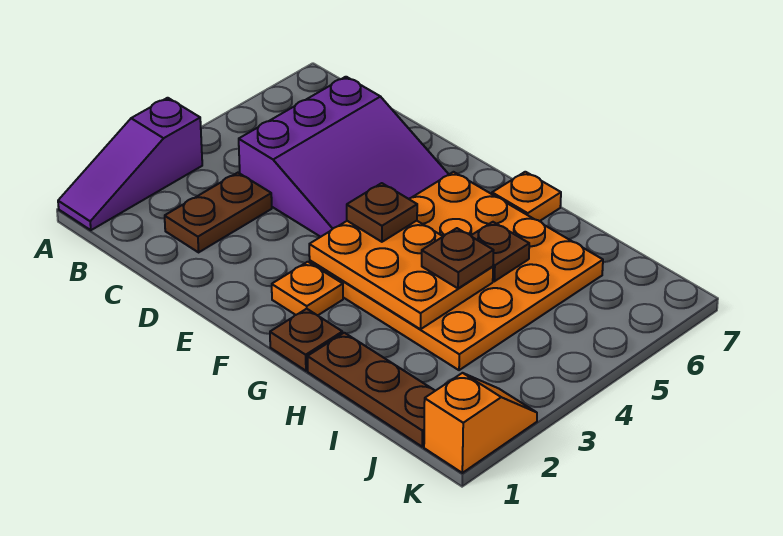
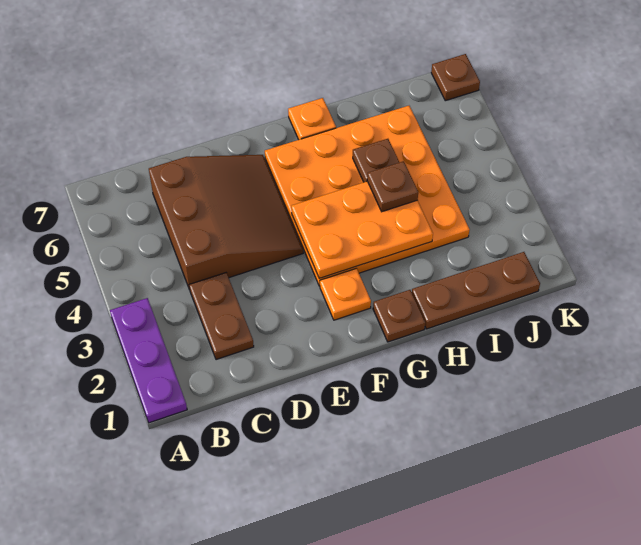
purple 1x3 slope [58,98,202,230] -> purple 1x3 plate [110,298,187,423]
purple 3x3 slope [239,77,449,237] -> brown 3x3 slope [149,155,303,290]
brown 1x1 plate [347,183,417,242] -> brown 1x1 plate moved to [431,54,480,101]
orange 1x2 slope [424,373,537,473] -> none

